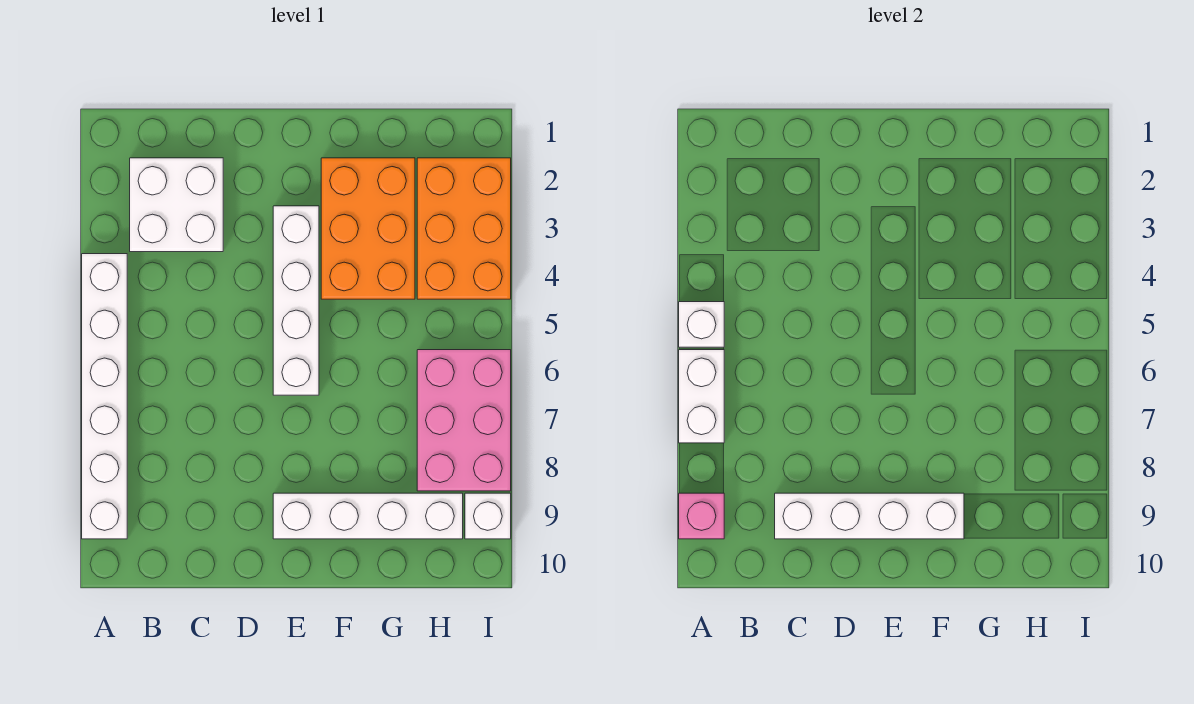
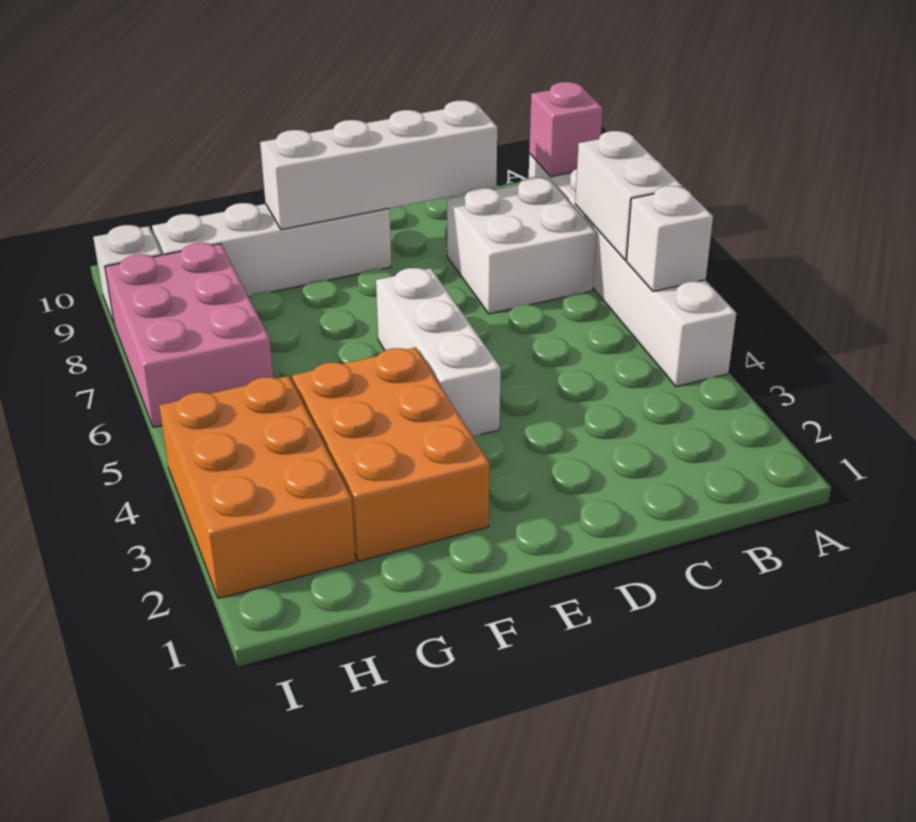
white 2x2 brick [130,158,223,252] -> white 2x2 brick moved to [447,177,596,314]
white 1x4 brick [273,206,319,395] -> white 1x3 brick [376,268,501,436]

